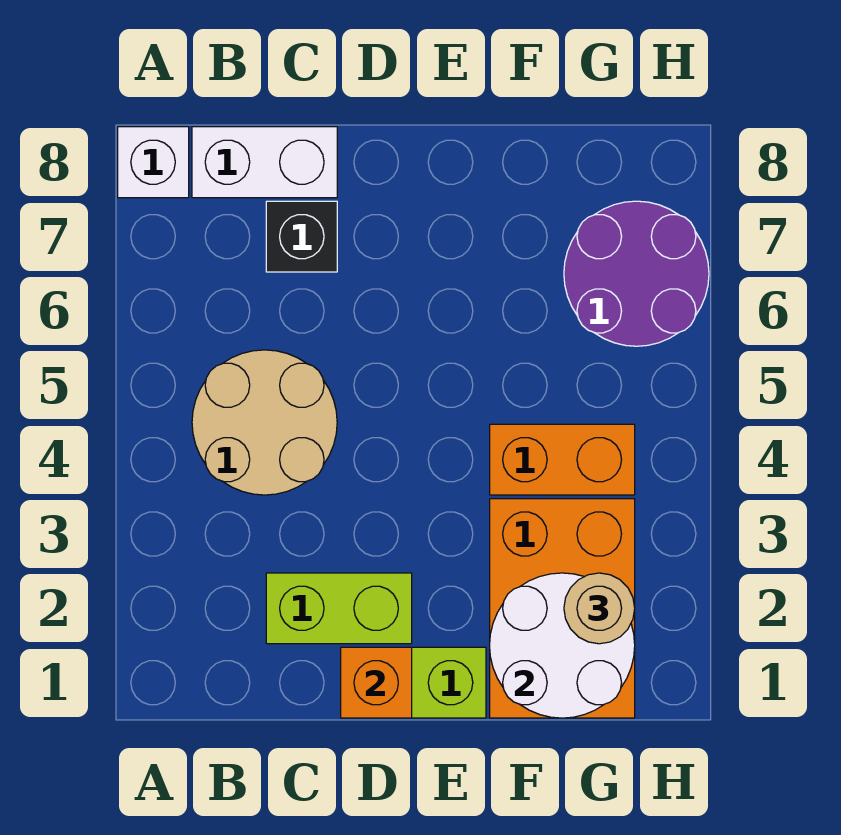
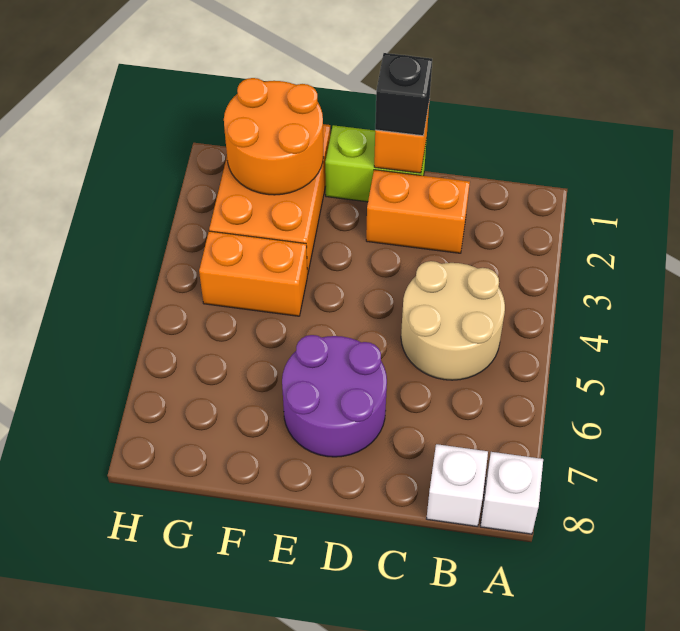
white 1x2 brick [192,127,337,198] -> white 1x1 brick [427,444,488,526]
lime 1x2 brick [266,573,412,644] -> orange 1x2 brick [366,170,470,253]
black 1x1 brick [266,201,337,272] -> black 1x1 brick moved to [375,53,432,136]
white 2x2 round brick [490,573,635,718] -> orange 2x2 round brick [224,78,323,195]
tan 1x1 round brick [564,573,635,644] -> none
purple 2x2 round brick [564,201,709,346] -> purple 2x2 round brick moved to [282,335,387,457]

